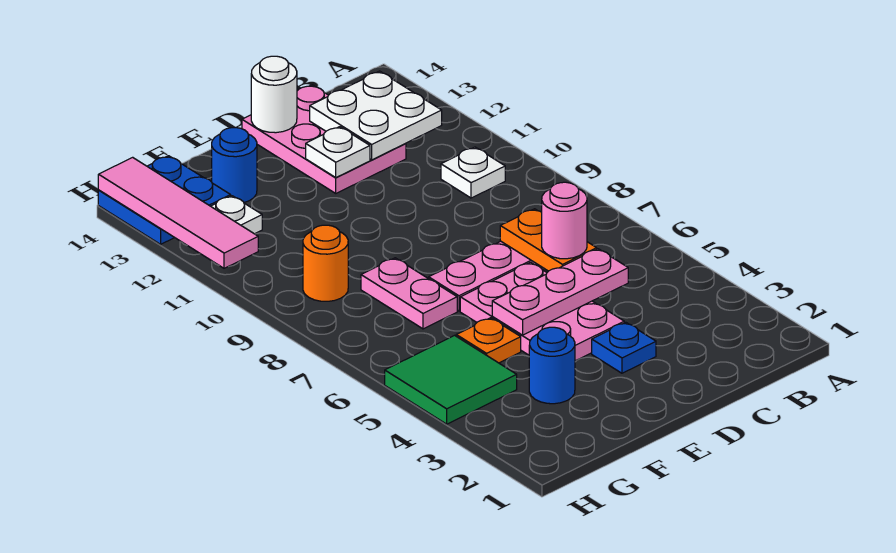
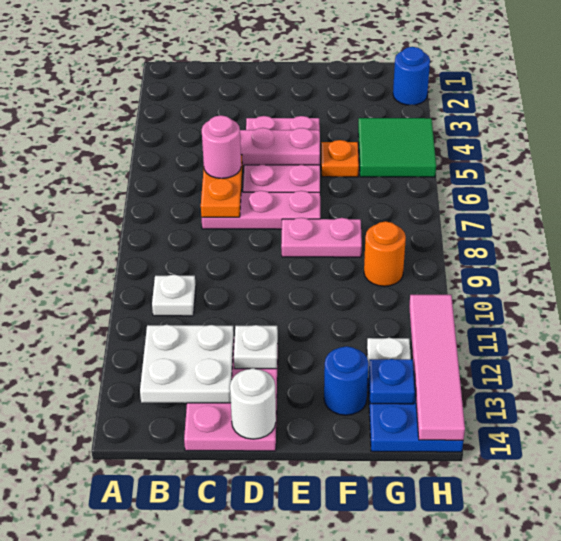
blue 1x1 plate [592,322,656,373] -> blue 1x1 plate moved to [369,359,415,404]
blue 1x1 round brick [529,327,575,404] -> blue 1x1 round brick moved to [393,47,430,105]
pink 1x2 plate [361,258,457,329] -> pink 1x2 plate turned to [281,218,362,257]

